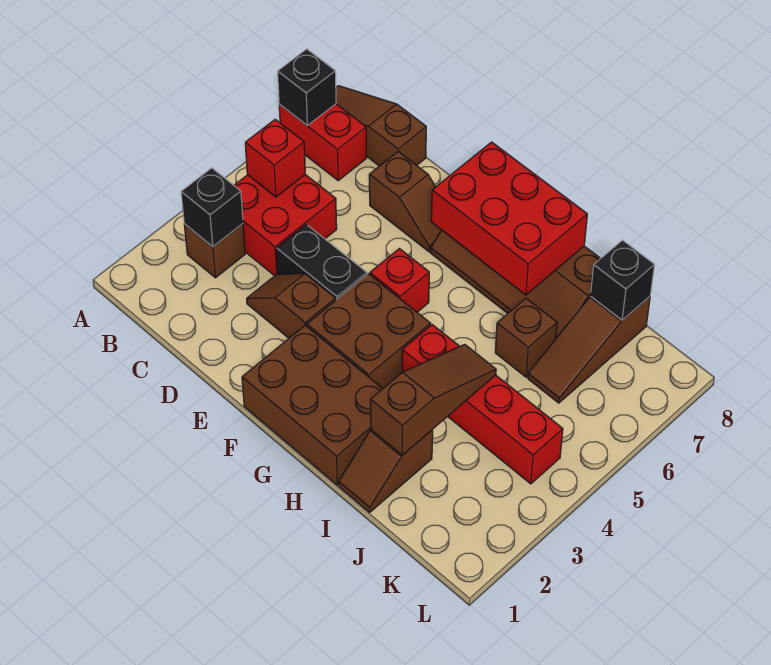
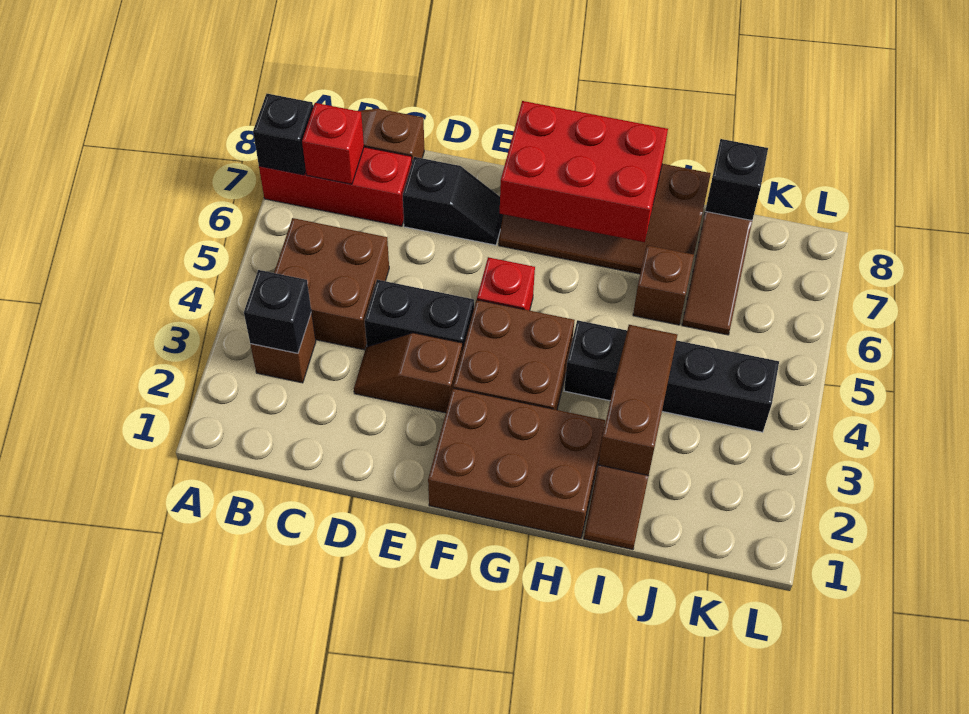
red 1x2 brick [279,104,367,181] -> red 1x3 brick [259,147,412,226]
red 2x2 brick [234,175,337,276] -> brown 2x2 brick [274,218,389,350]
red 1x1 brick [245,119,305,197] -> red 1x1 brick moved to [302,103,364,184]
brown 1x2 slope [369,152,441,252] -> black 1x2 slope [403,157,503,245]
red 1x4 brick [402,325,563,484] -> black 1x4 brick [564,320,779,432]

